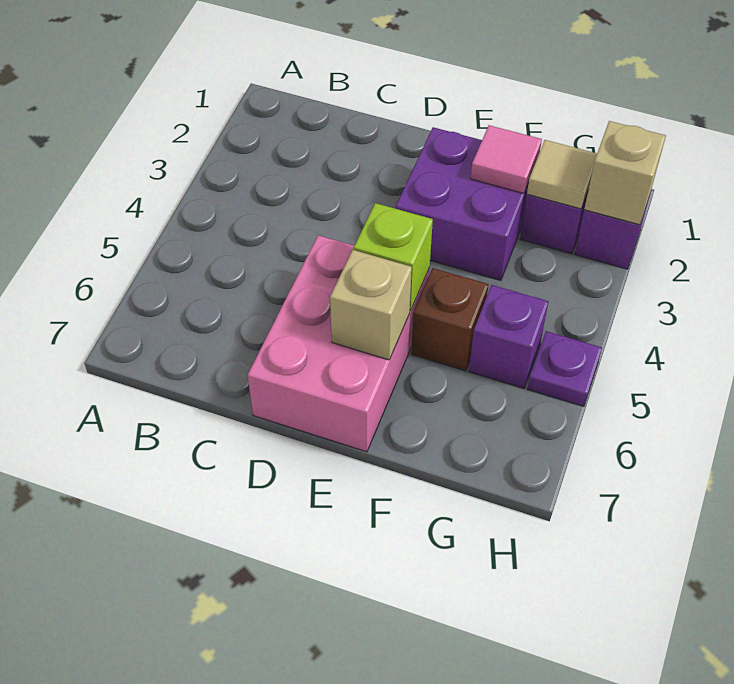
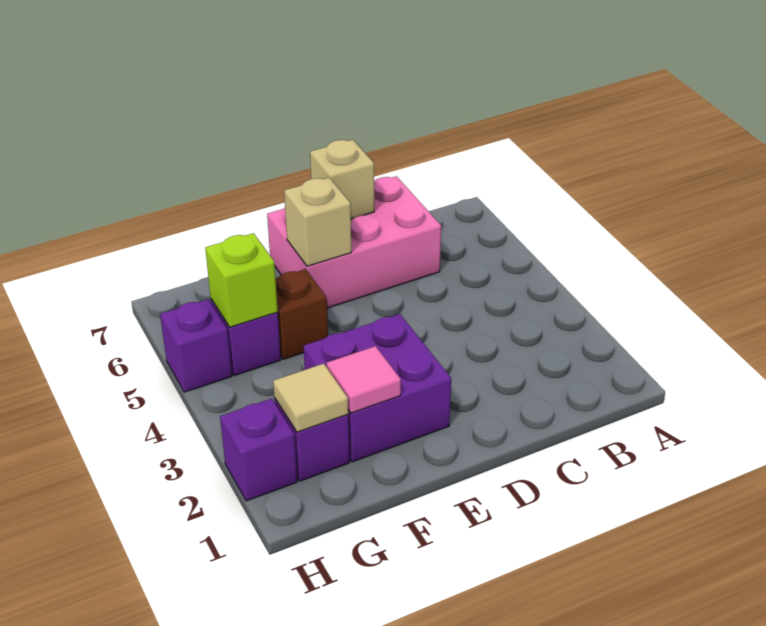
pink 2x3 brick [248,235,430,452] -> pink 2x3 brick turned to [267,176,441,308]
lime 1x1 brick [354,203,433,311] -> lime 1x1 brick moved to [205,233,278,327]
tan 1x1 brick [584,121,666,225] -> tan 1x1 brick moved to [310,140,374,219]
purple 1x1 plate [527,331,602,406] -> purple 1x1 brick [160,299,232,392]

